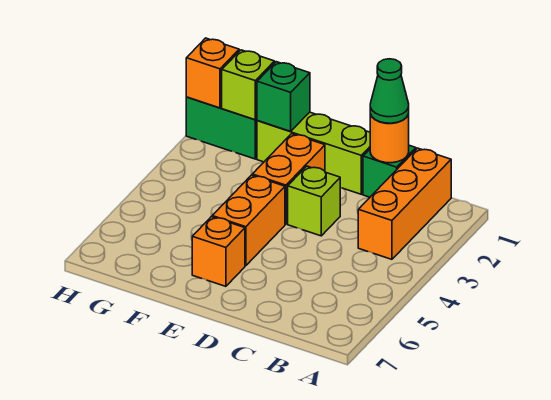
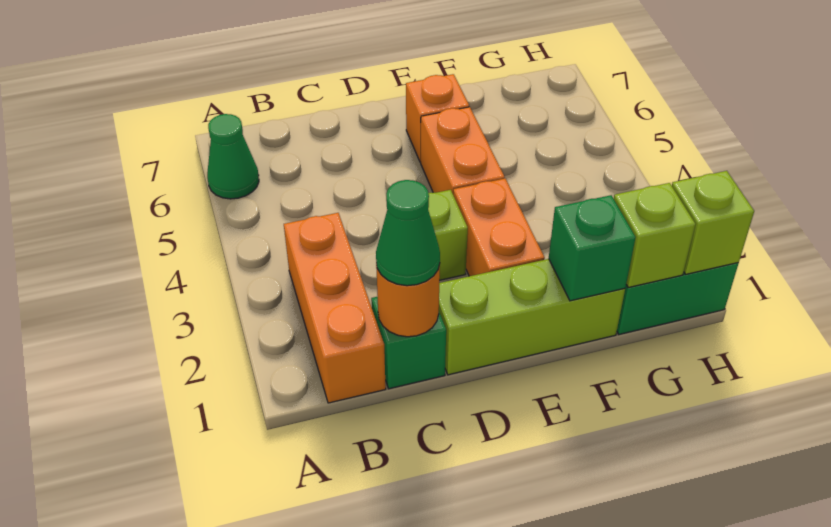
none -> green 1x1 cone [207,114,259,199]
orange 1x1 brick [186,38,239,108] -> lime 1x1 brick [672,171,754,274]

